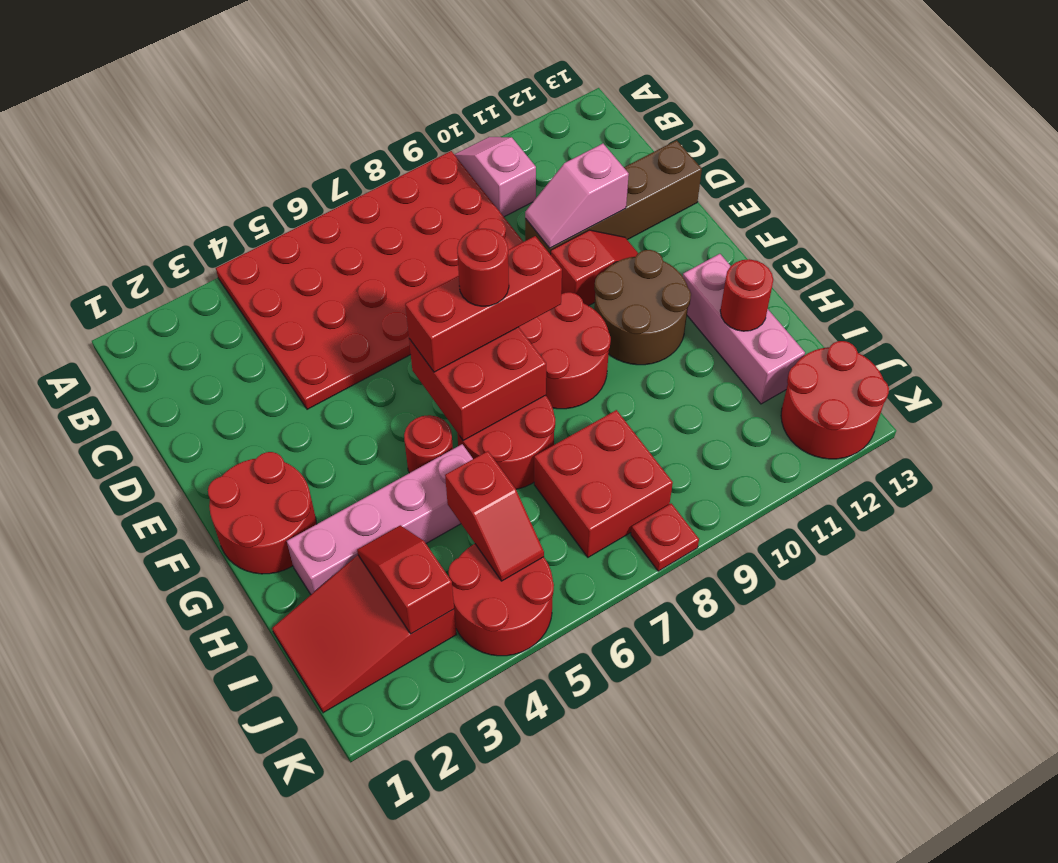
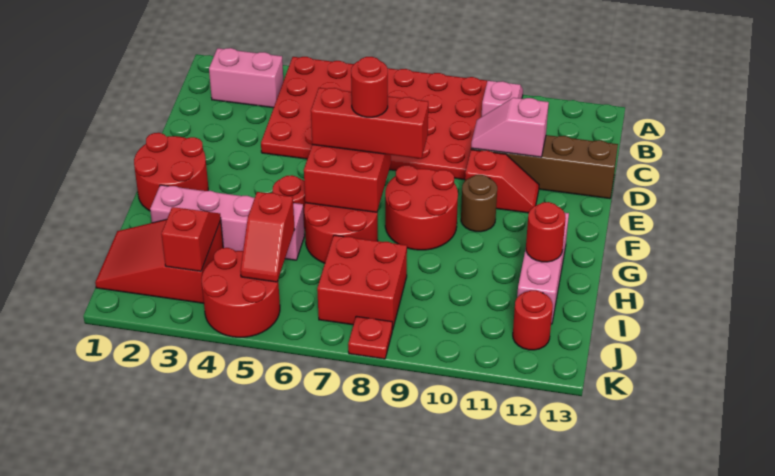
none -> pink 1x2 brick [209,48,283,108]
brown 2x2 round brick [594,250,691,365] -> brown 1x1 round brick [461,175,497,232]
red 2x2 round brick [781,341,889,459] -> red 1x1 round brick [513,290,553,350]

